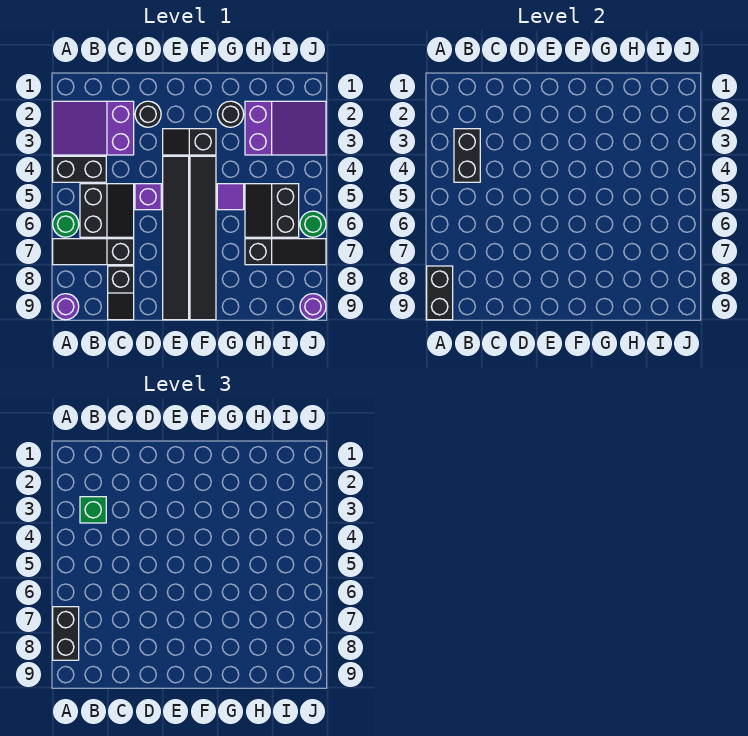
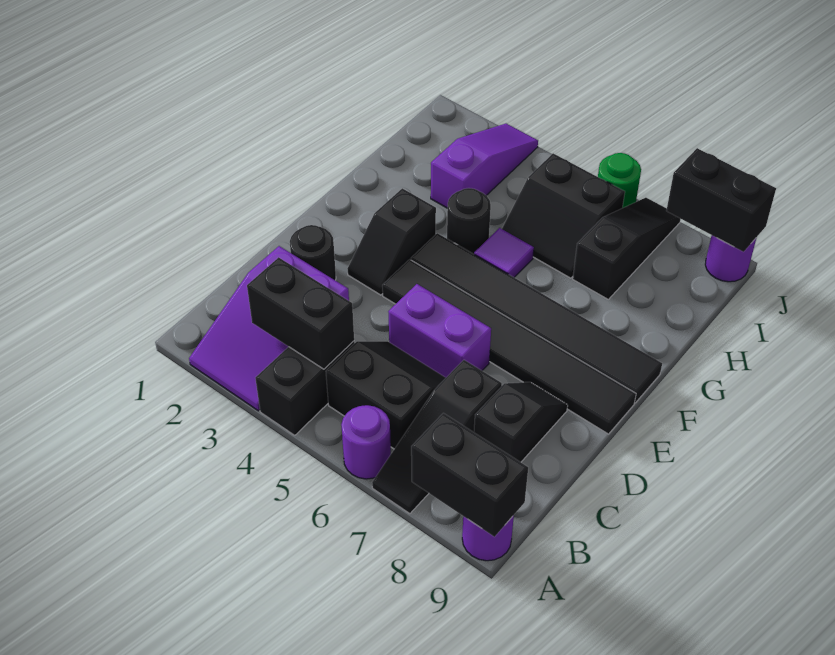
green 1x1 round brick [53,211,79,237] -> purple 1x1 round brick [341,405,391,479]
black 1x2 brick [53,607,79,660] -> black 1x2 brick moved to [666,148,776,252]
green 1x1 brick [80,497,106,523] -> none
black 1x2 slope [108,266,134,320] -> black 1x2 slope turned to [474,382,568,462]
purple 1x1 brick [135,184,161,210] -> purple 1x2 brick [388,284,491,377]
black 1x1 round brick [217,101,244,127] -> black 1x1 round brick moved to [447,188,491,254]
purple 2x3 slope [245,101,326,155] -> purple 1x3 slope [431,124,538,208]

